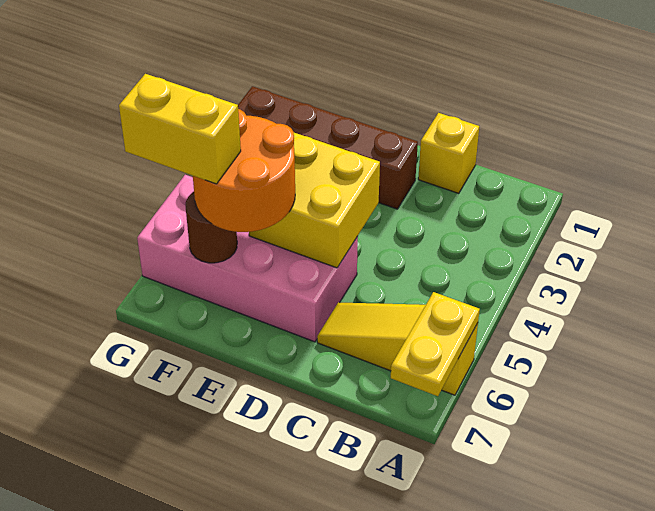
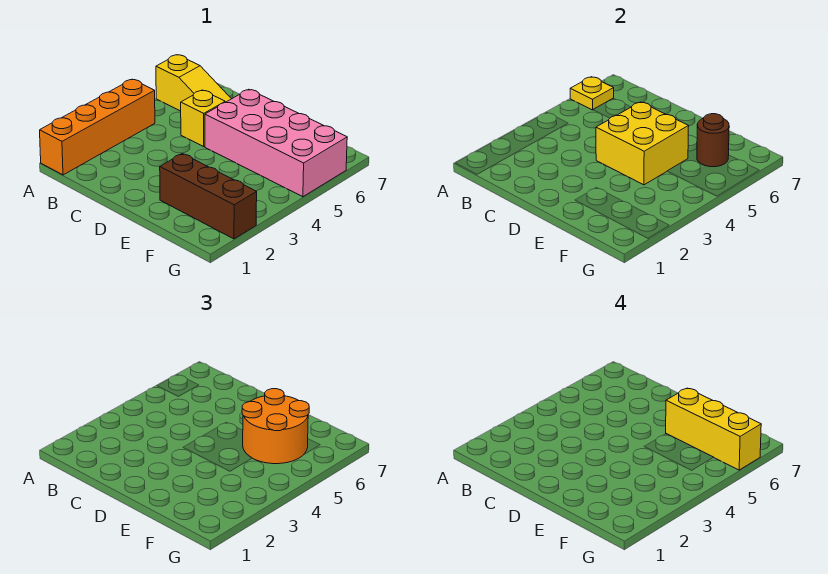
none -> orange 1x4 brick [40,79,155,175]
yellow 1x2 plate [391,292,480,396] -> yellow 1x1 plate [570,77,614,110]
yellow 1x1 brick [418,113,479,193] -> yellow 1x1 brick moved to [181,90,225,147]
brown 1x4 brick [238,86,418,209] -> brown 1x3 brick [160,154,257,239]
yellow 1x2 brick [119,74,241,184] -> yellow 1x3 brick [666,388,761,470]

